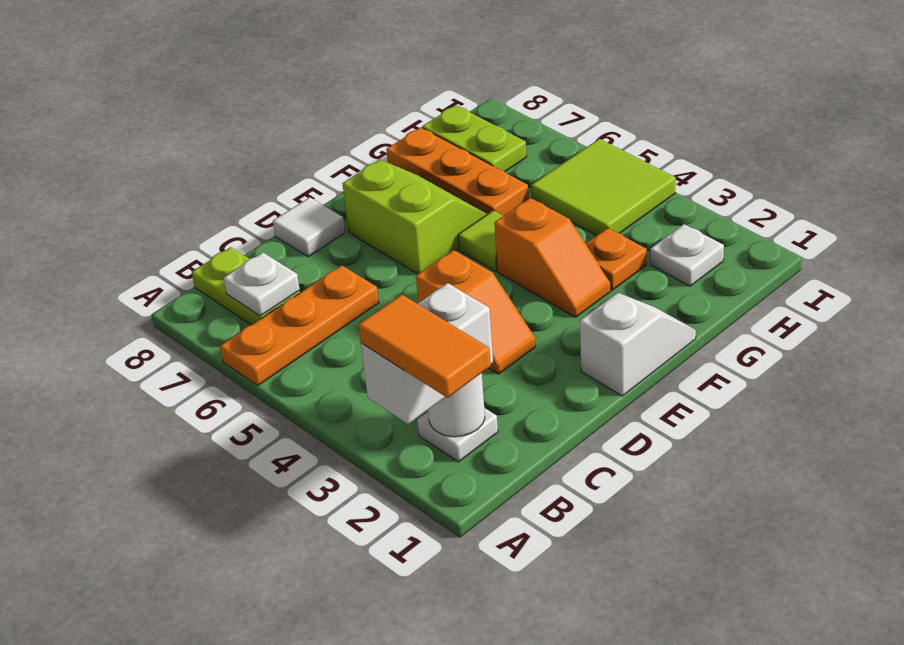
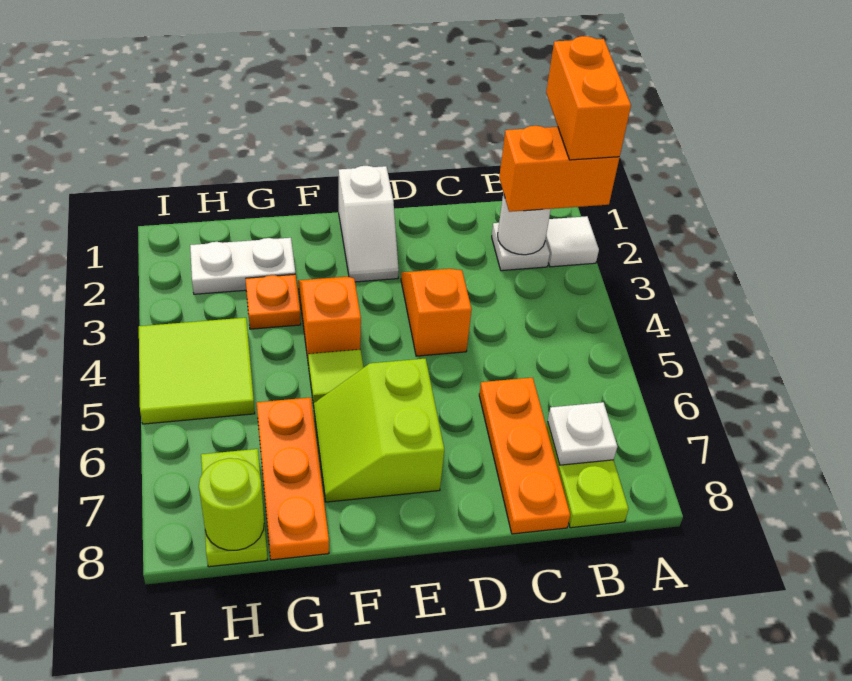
orange 1x2 tile [358,295,491,398] -> orange 1x2 brick [546,36,631,160]
white 1x2 brick [361,283,493,424] -> orange 1x2 brick [499,126,619,212]
orange 1x3 plate [220,265,379,386] -> orange 1x3 plate turned to [479,377,570,534]
white 1x1 tile [273,197,345,257] -> white 1x1 tile moved to [546,216,599,267]
white 1x2 slope [580,293,696,396] -> white 1x2 slope turned to [339,166,399,282]
white 1x1 plate [650,224,724,286] -> white 1x2 plate [190,238,295,294]
none -> lime 1x1 round brick [199,458,264,550]

